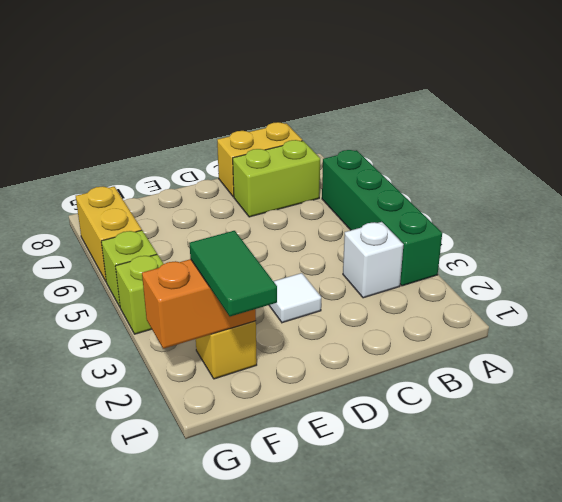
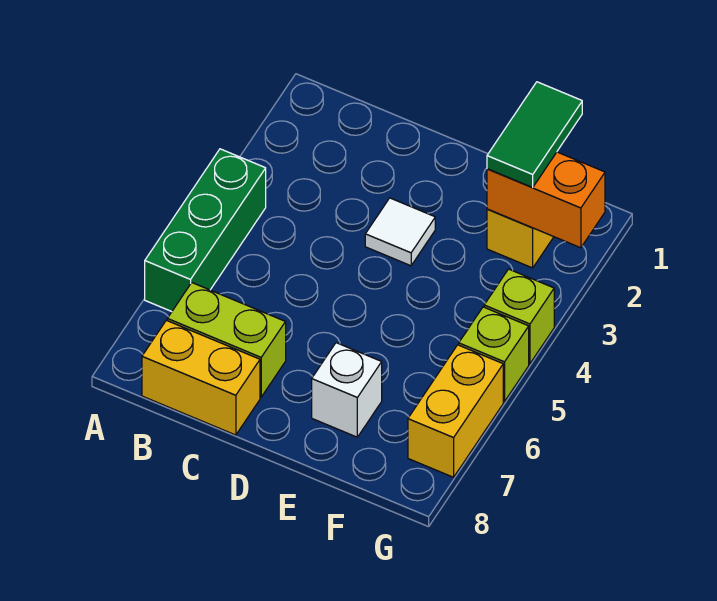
green 1x4 brick [322,150,442,286] -> green 1x3 brick [145,149,266,312]
white 1x1 brick [343,222,404,298] -> white 1x1 brick moved to [312,343,382,437]

